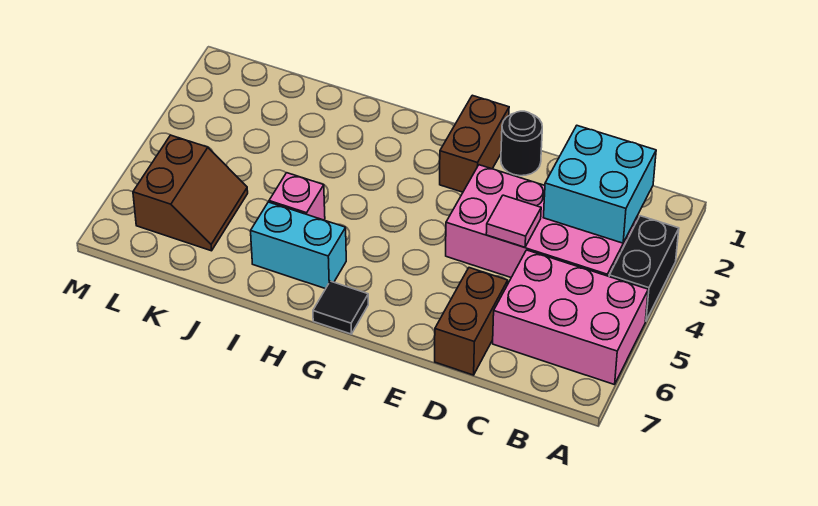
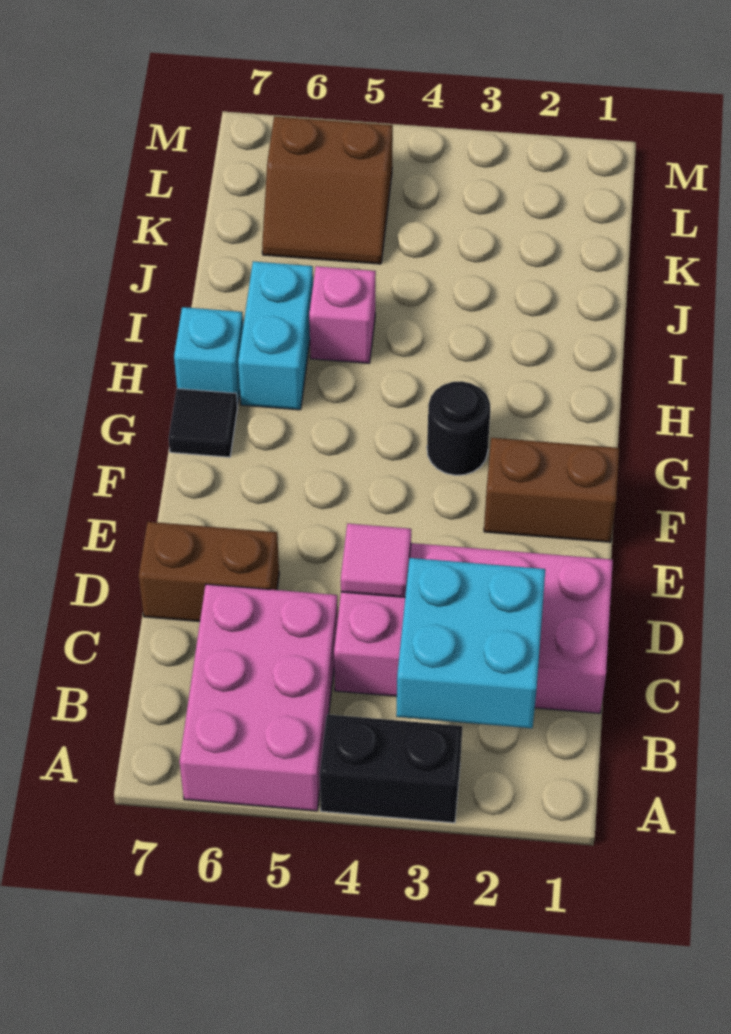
pink 2x4 brick [446,165,638,277] -> pink 2x4 brick turned to [334,543,613,713]
black 1x1 round brick [501,111,542,176] -> black 1x1 round brick moved to [427,381,490,475]
none -> cyan 1x1 brick [174,307,243,405]

